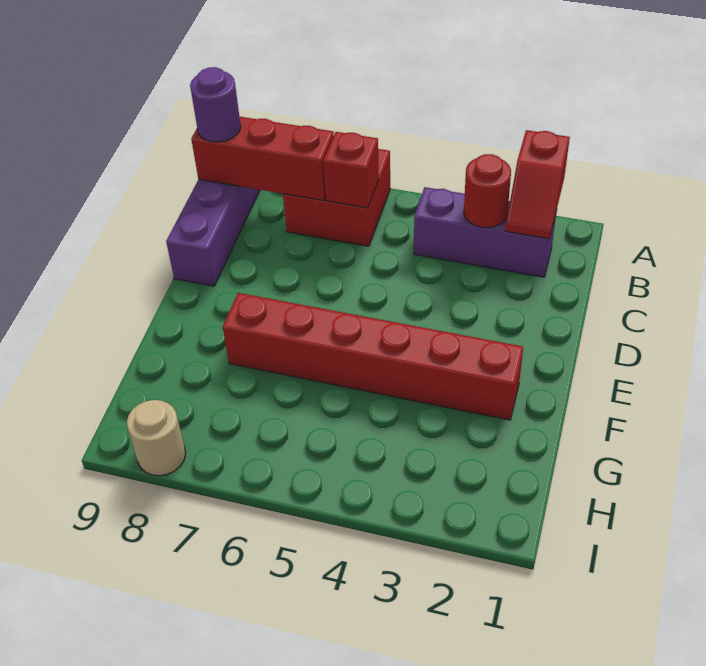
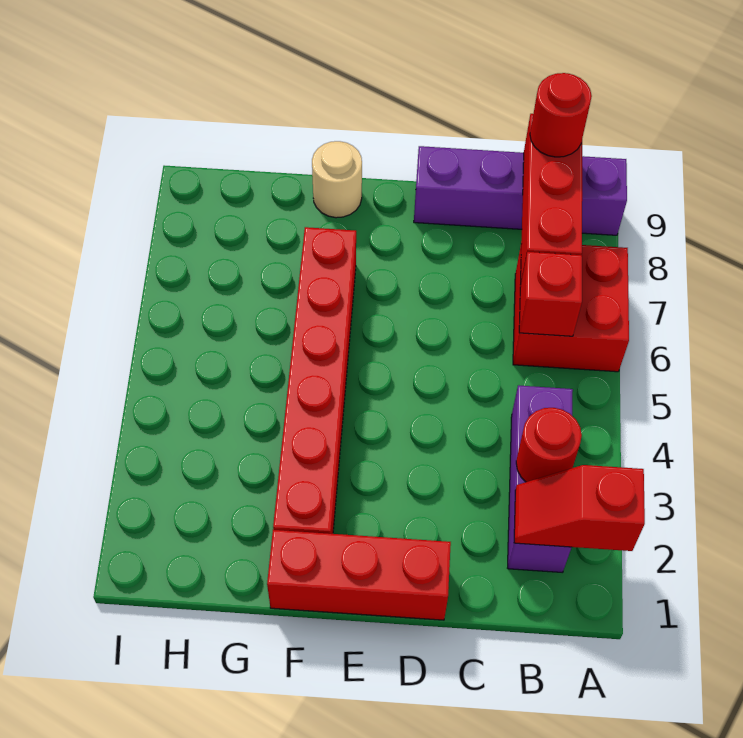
purple 1x1 round brick [190,67,241,142] -> red 1x1 round brick [530,73,592,157]
none -> red 1x3 brick [267,530,451,620]
tan 1x1 round brick [127,400,186,476] -> tan 1x1 round brick moved to [312,141,362,218]

